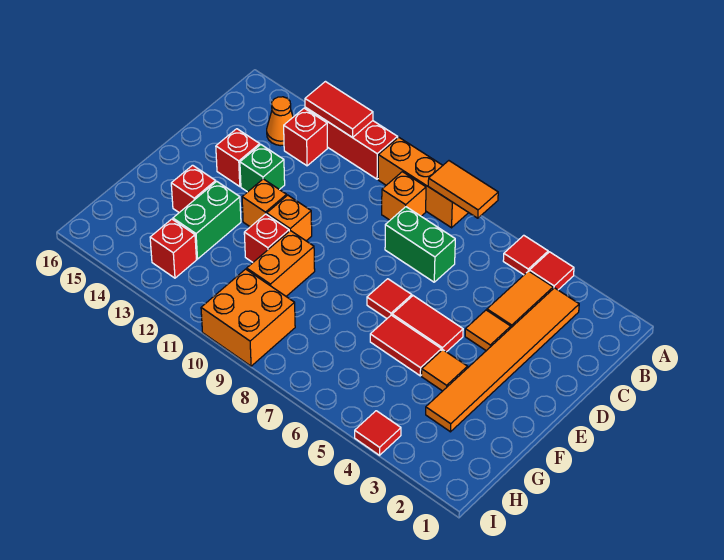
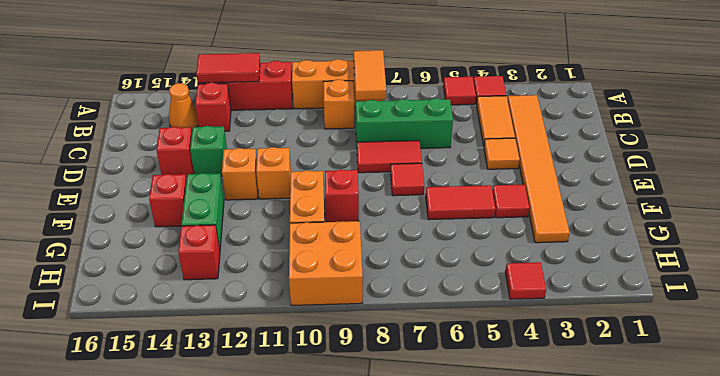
orange 1x2 tile [428,161,498,218] -> orange 1x2 tile turned to [354,50,386,100]
green 1x2 brick [385,207,455,282] -> green 1x3 brick [356,98,453,148]
red 1x2 tile [392,296,463,352] -> red 1x2 tile moved to [357,141,422,173]
orange 1x1 tile [422,350,467,391] -> red 1x1 tile [492,184,530,218]
red 1x1 brick [244,214,289,262] -> red 1x1 brick moved to [325,170,359,222]

